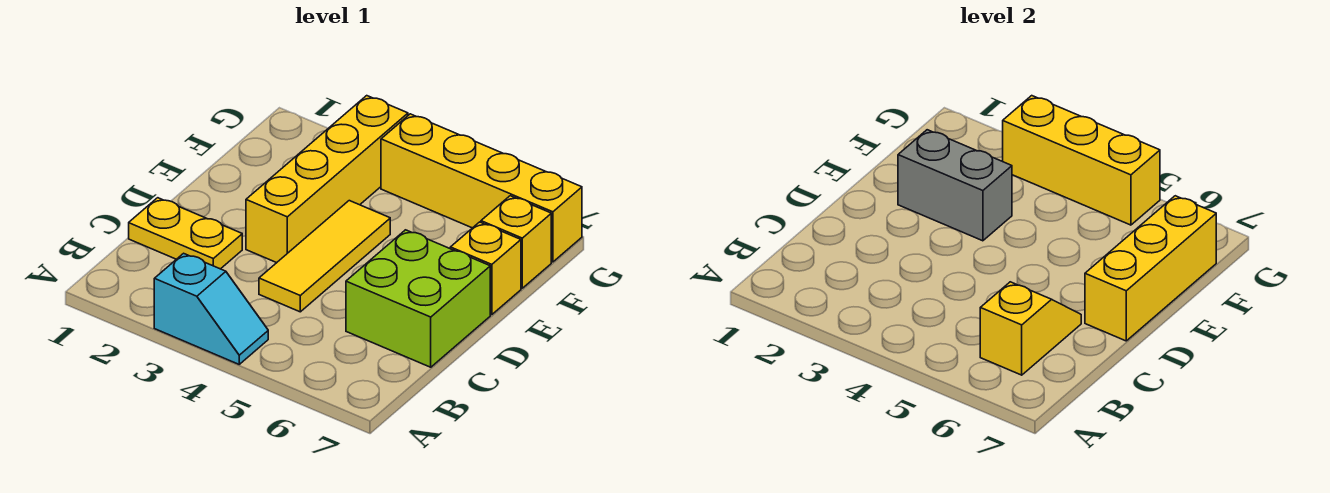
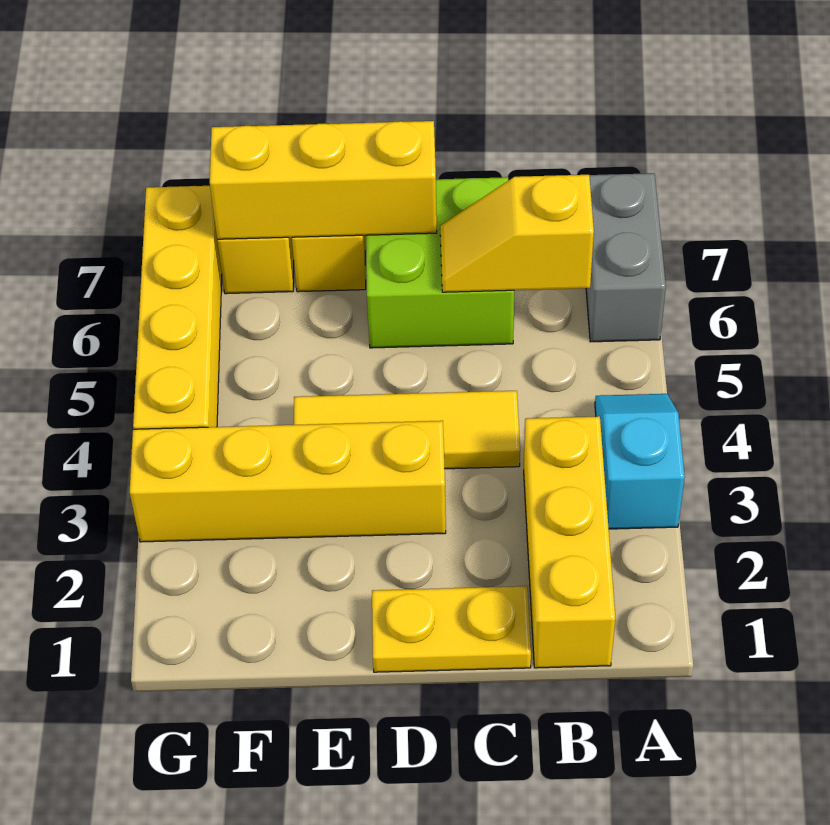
yellow 1x2 plate [129,198,242,269] -> yellow 1x2 plate turned to [372,586,531,672]
grey 1x2 brick [898,130,1012,241] -> grey 1x2 brick moved to [586,173,666,342]
yellow 1x3 brick [1003,96,1160,225] -> yellow 1x3 brick moved to [524,416,615,668]

